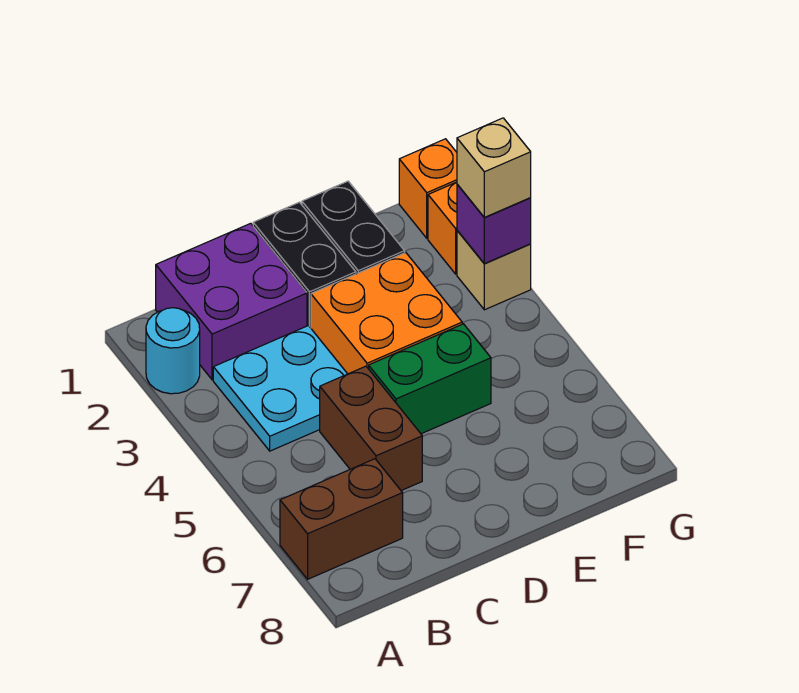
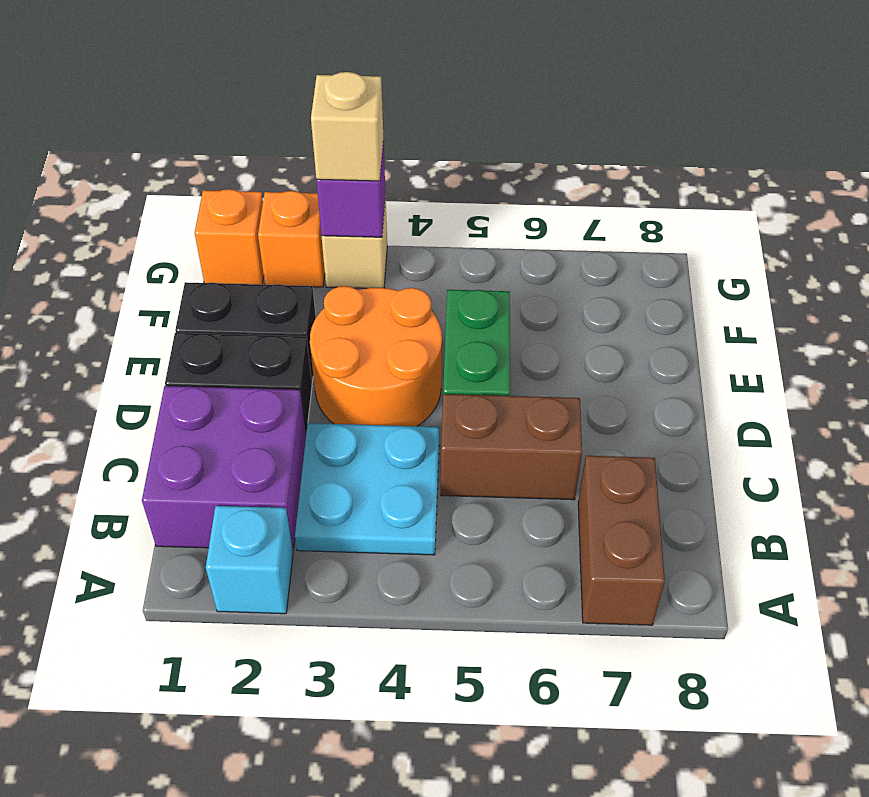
cyan 1x1 round brick [146,308,200,394] -> cyan 1x1 brick [206,506,293,614]
orange 2x2 brick [311,253,462,374] -> orange 2x2 round brick [310,286,442,426]

